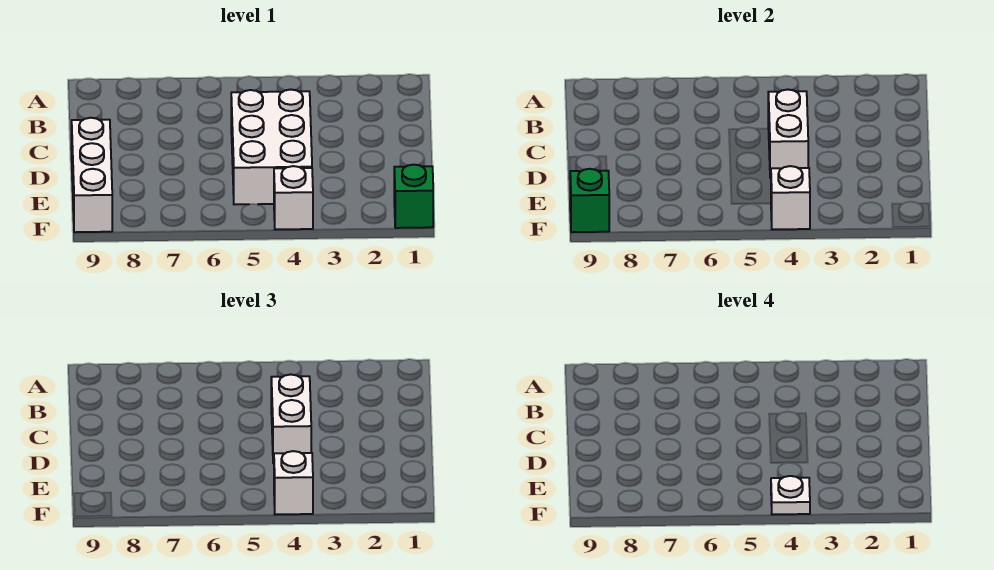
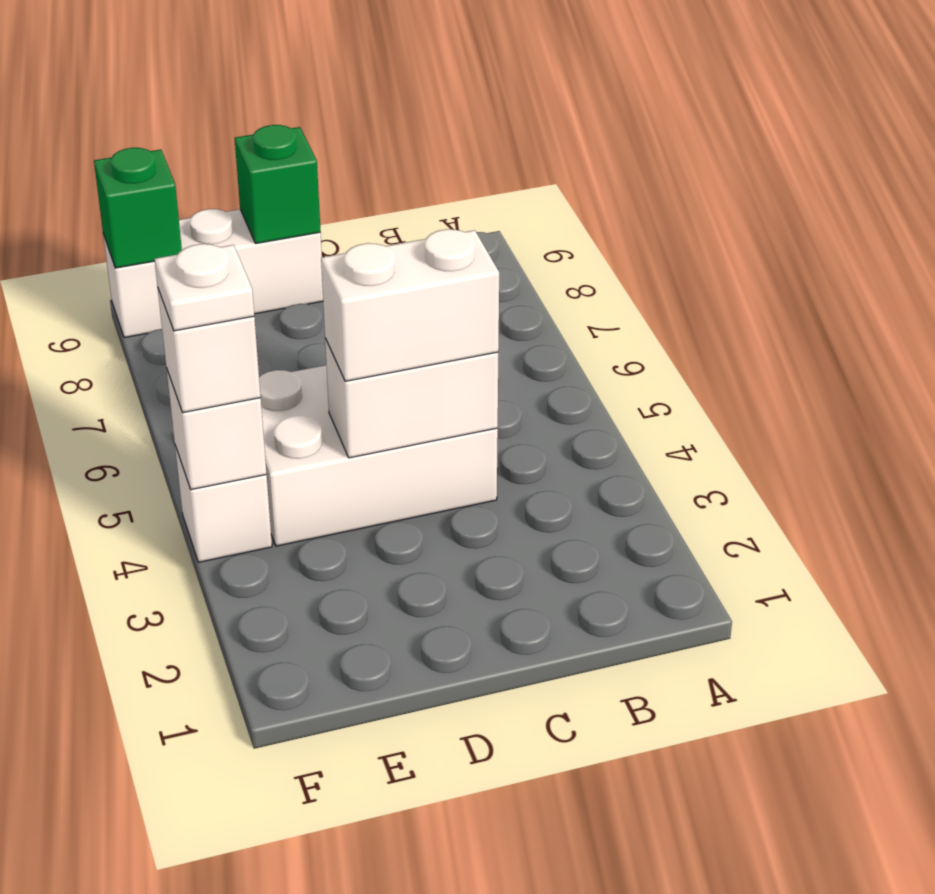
green 1x1 brick [394,165,433,228] -> green 1x1 brick moved to [235,125,321,244]

